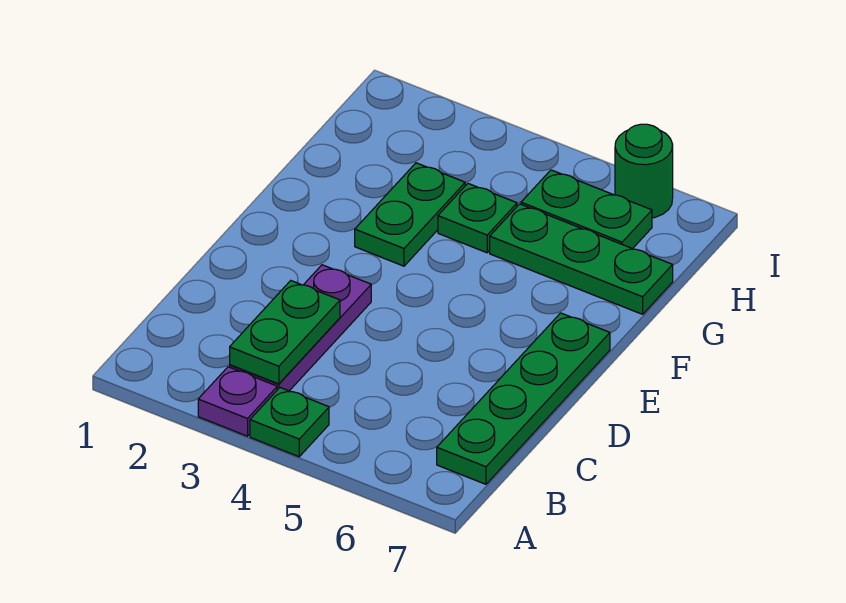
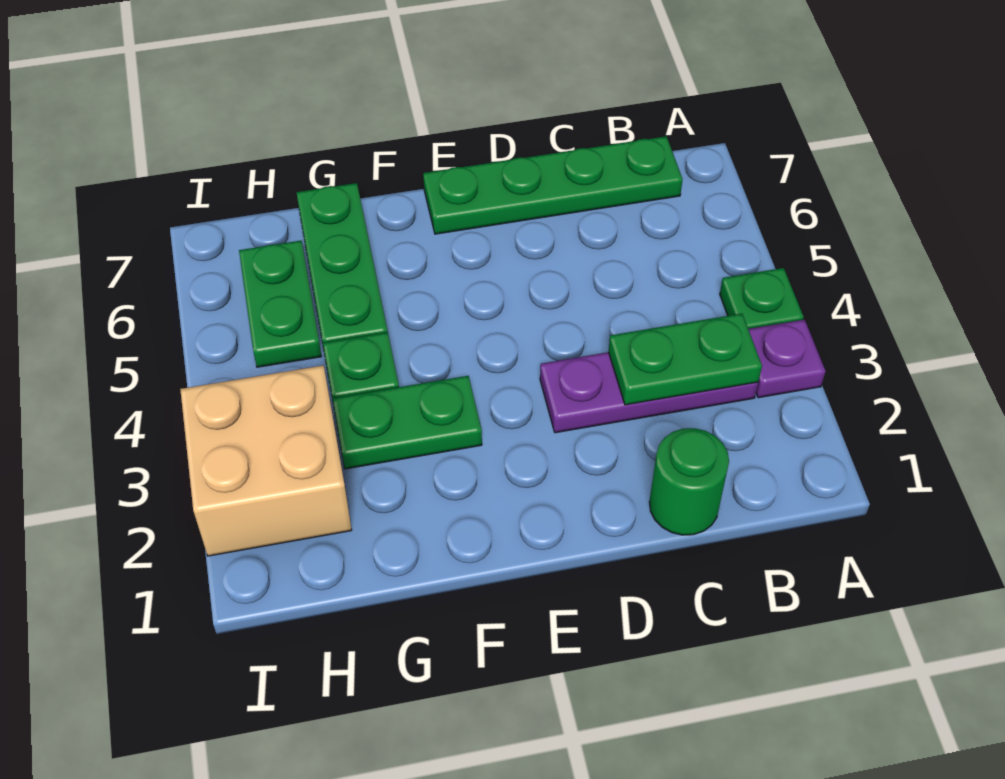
none -> tan 2x2 brick [180,365,352,556]
green 1x1 round brick [615,124,673,218] -> green 1x1 round brick moved to [649,428,729,535]

